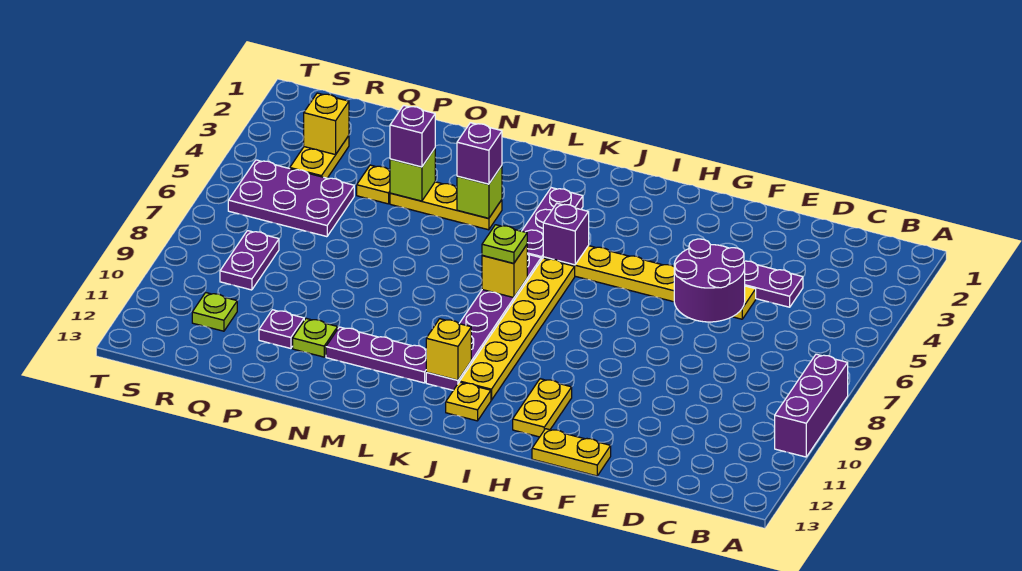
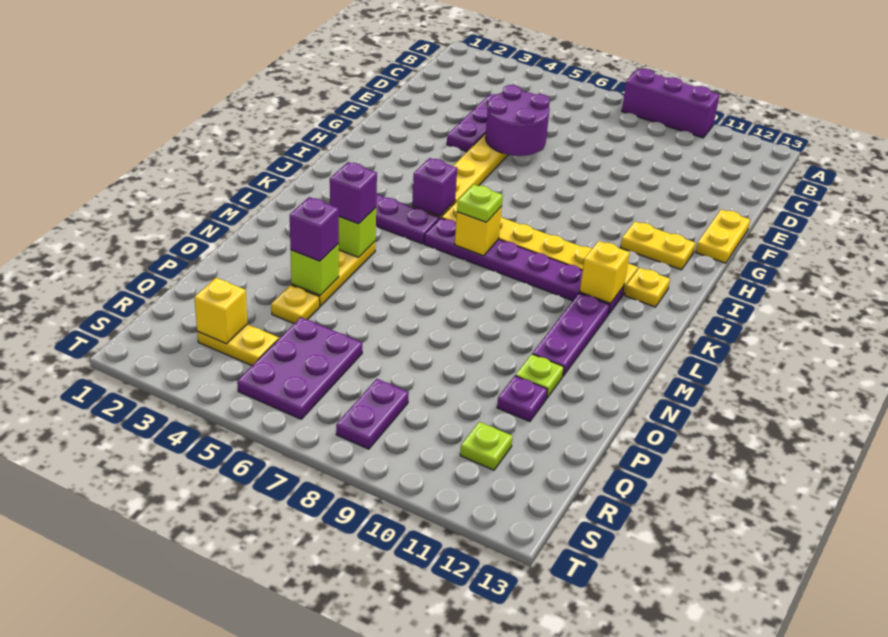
purple 1x2 plate [220,231,279,290] -> purple 1x2 plate turned to [336,379,409,449]

